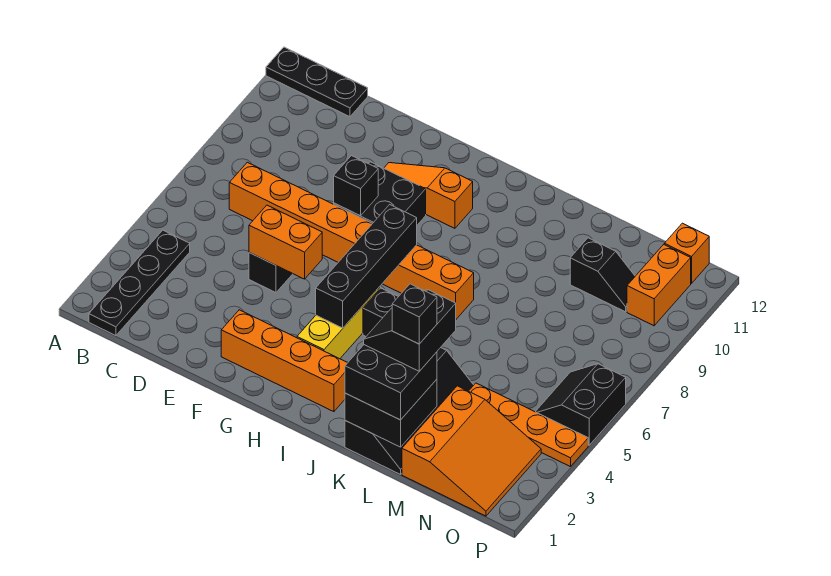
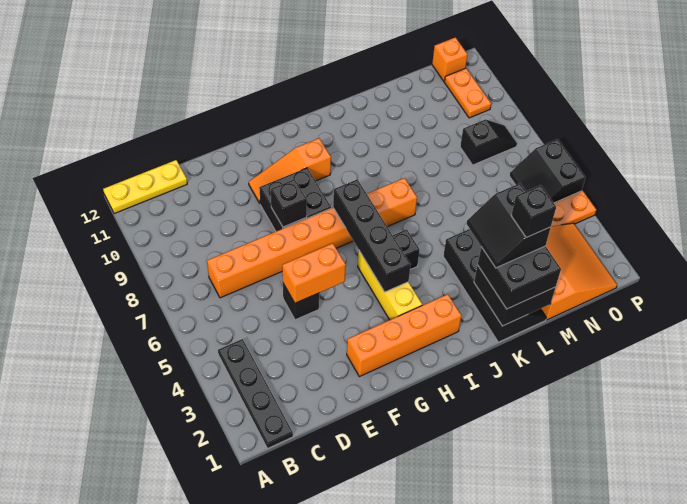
black 1x3 plate [266,47,368,117] -> yellow 1x3 plate [103,160,187,214]
black 1x2 slope [570,238,635,312] -> black 1x2 slope moved to [460,119,517,165]
orange 1x2 brick [627,244,691,326] -> orange 1x2 plate [444,68,491,118]

